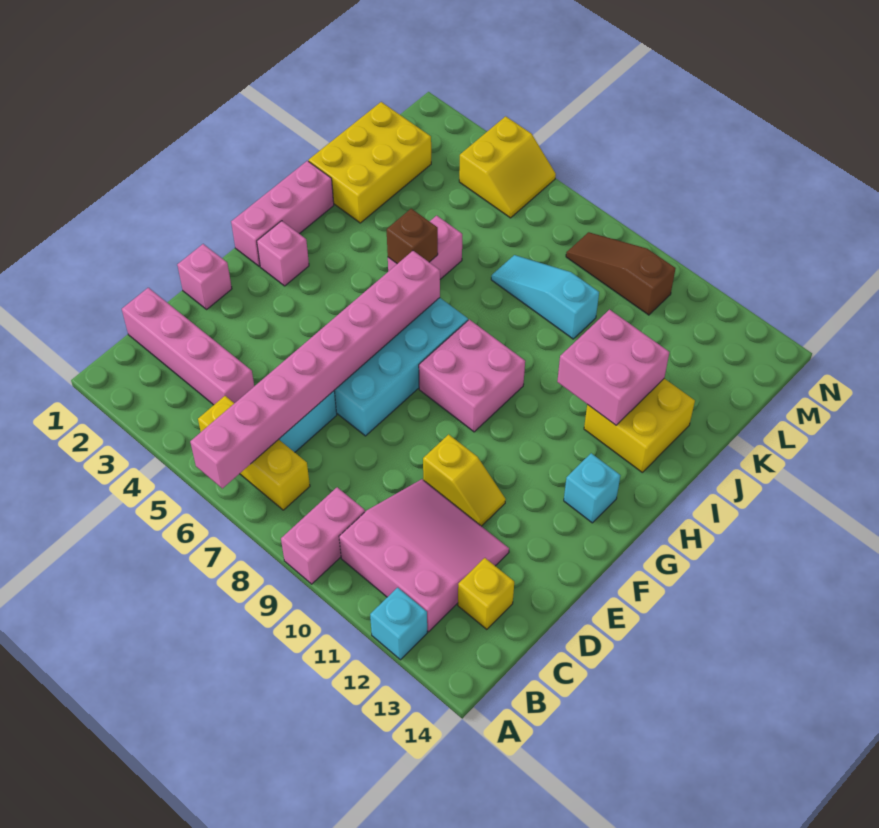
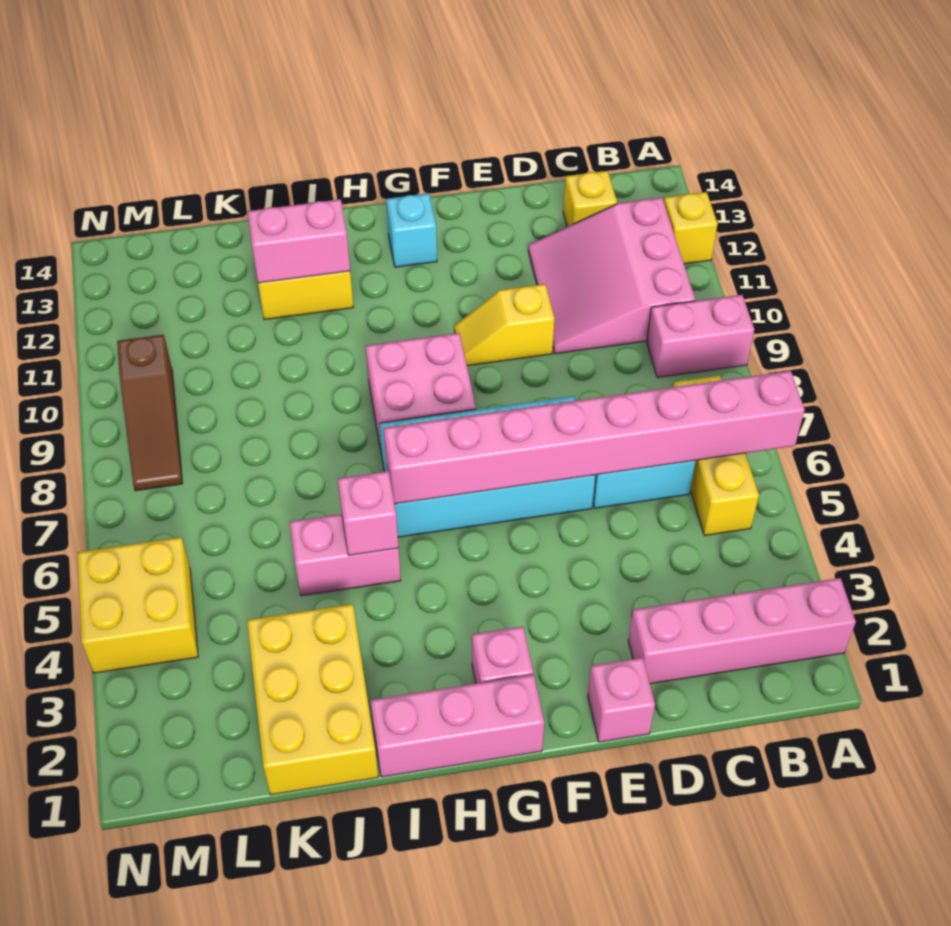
cyan 1x1 brick [370,588,427,660] -> yellow 1x1 brick [664,192,718,264]
pink 1x4 brick [122,288,254,405] -> pink 1x4 brick turned to [628,578,856,684]
yellow 1x2 slope [423,434,506,526] -> yellow 1x2 slope turned to [454,284,554,366]
brown 1x1 brick [387,209,438,264] -> pink 1x1 brick [338,471,398,555]
pink 2x2 brick [557,310,669,425] -> pink 1x2 brick [248,199,350,283]
yellow 2x3 brick [309,102,431,223] -> yellow 2x3 brick turned to [247,604,378,795]
cyan 1x3 slope [491,255,599,339] -> none
yellow 2x2 slope [459,116,556,218] -> yellow 2x2 brick [77,537,198,673]

